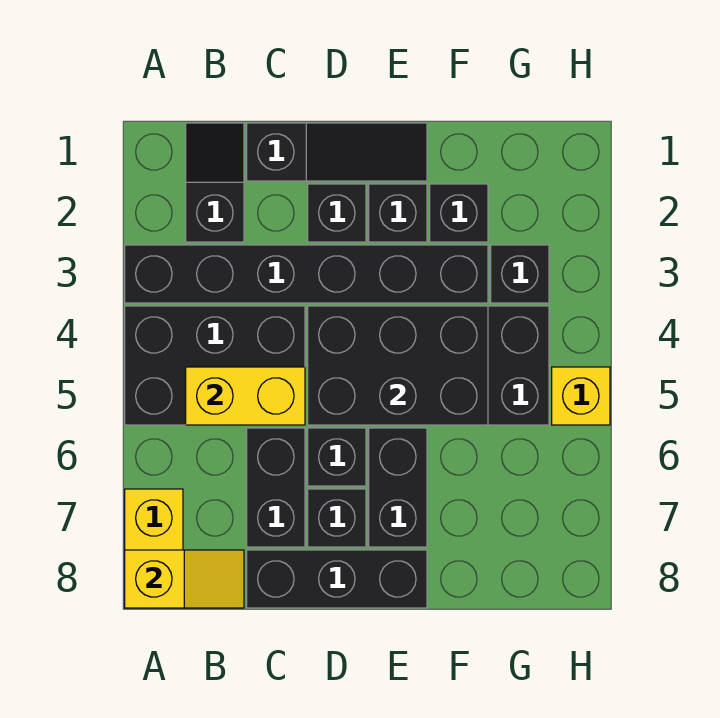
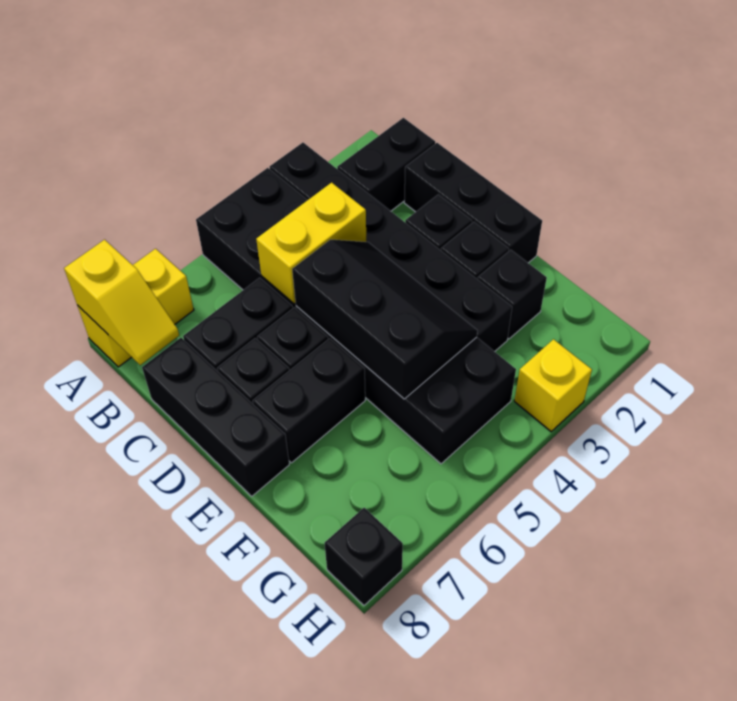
black 1x2 slope [186,123,244,242] -> black 1x2 brick [337,118,435,211]
yellow 1x2 brick [186,367,305,425] -> yellow 1x2 brick turned to [256,183,366,304]
black 1x3 slope [247,123,427,181] -> black 1x3 brick [404,143,542,263]
black 2x3 brick [308,306,488,425] -> black 2x3 slope [292,240,478,399]
black 1x1 brick [491,245,549,303] -> black 1x1 brick moved to [325,508,403,605]
yellow 1x1 brick [552,367,610,425] -> yellow 1x1 brick moved to [514,339,592,432]

